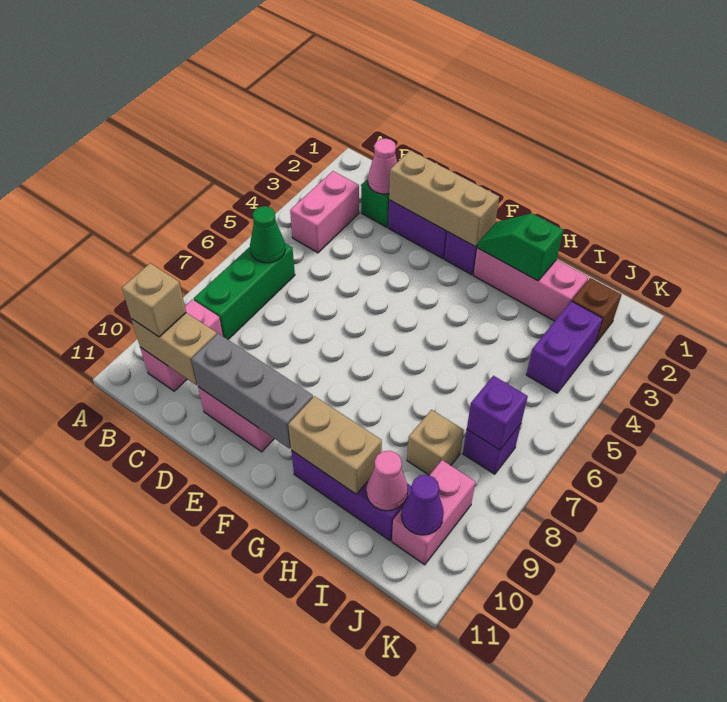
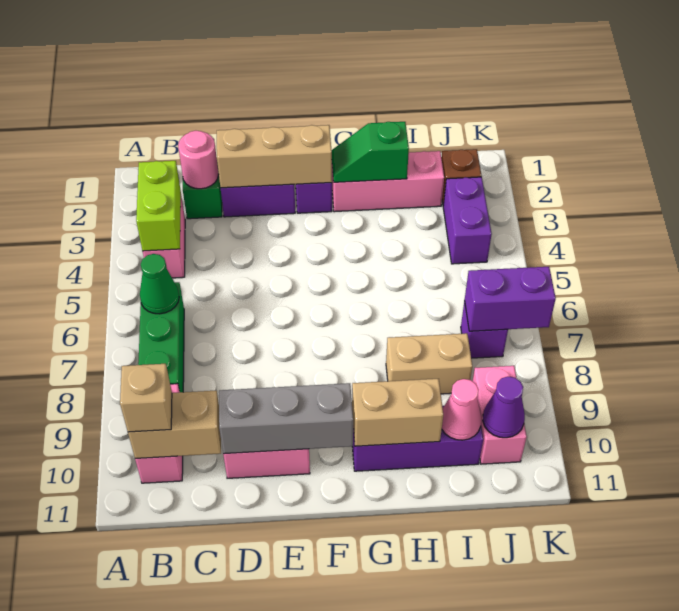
none -> lime 1x2 brick [136,161,181,251]
pink 1x1 cone [367,139,397,194] -> pink 1x1 round brick [178,131,219,189]
tan 1x1 brick [407,410,464,475] -> tan 1x2 brick [386,333,472,394]
purple 1x1 brick [467,376,528,450] -> purple 1x2 brick [465,267,556,331]

